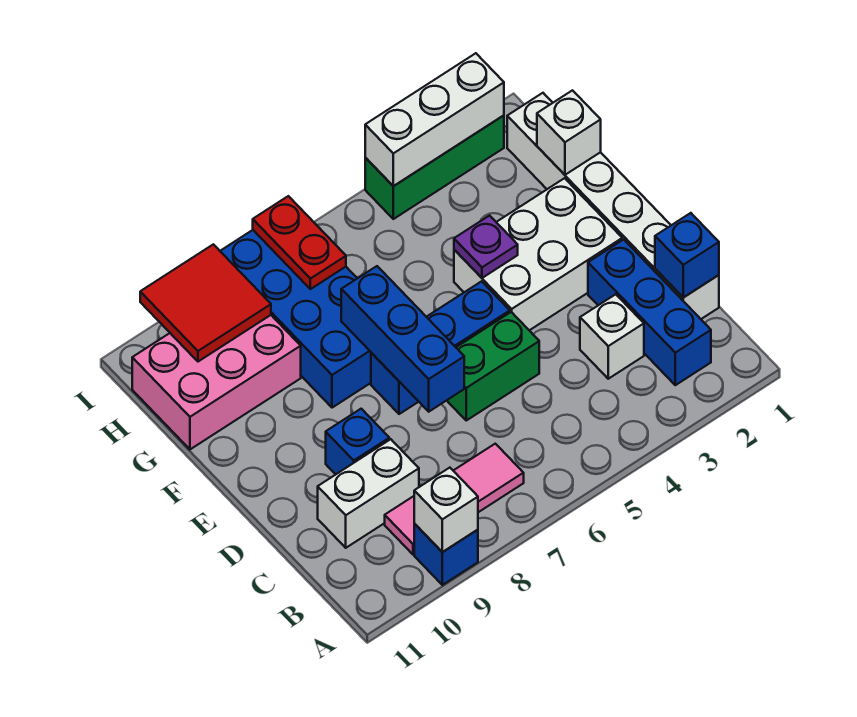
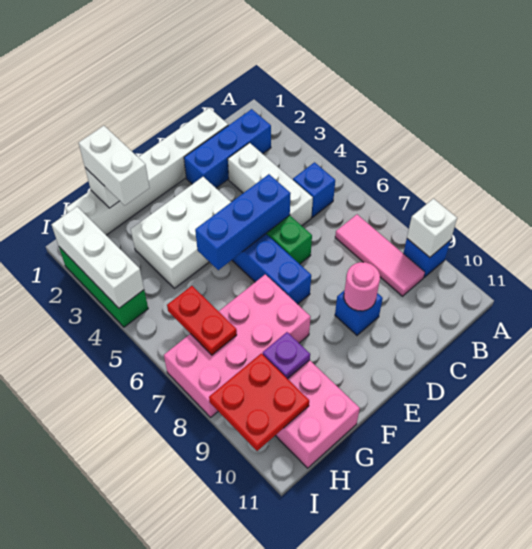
blue 1x1 brick [655,213,719,298] -> blue 1x1 brick moved to [293,162,335,217]
white 1x1 brick [580,294,644,379] -> white 1x3 brick [228,143,313,226]
white 1x2 brick [318,439,419,548] -> white 1x2 brick moved to [79,126,149,205]
blue 1x3 brick [341,266,464,412] -> blue 1x3 brick moved to [195,174,291,270]
none -> pink 1x1 round brick [344,262,380,311]
white 2x3 brick [454,178,622,330] -> white 2x3 brick turned to [131,177,231,288]
purple 1x1 plate [454,216,518,278] -> purple 1x1 plate moved to [263,332,310,379]
blue 2x4 brick [220,230,371,408] -> pink 2x4 brick [164,274,311,417]
red 1x2 plate [253,196,346,289] -> red 1x2 plate turned to [167,286,237,355]
red 2x2 tile [140,244,271,362] -> red 2x2 plate [209,353,309,451]

